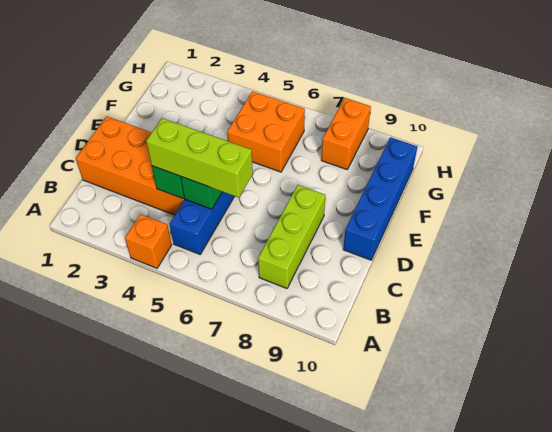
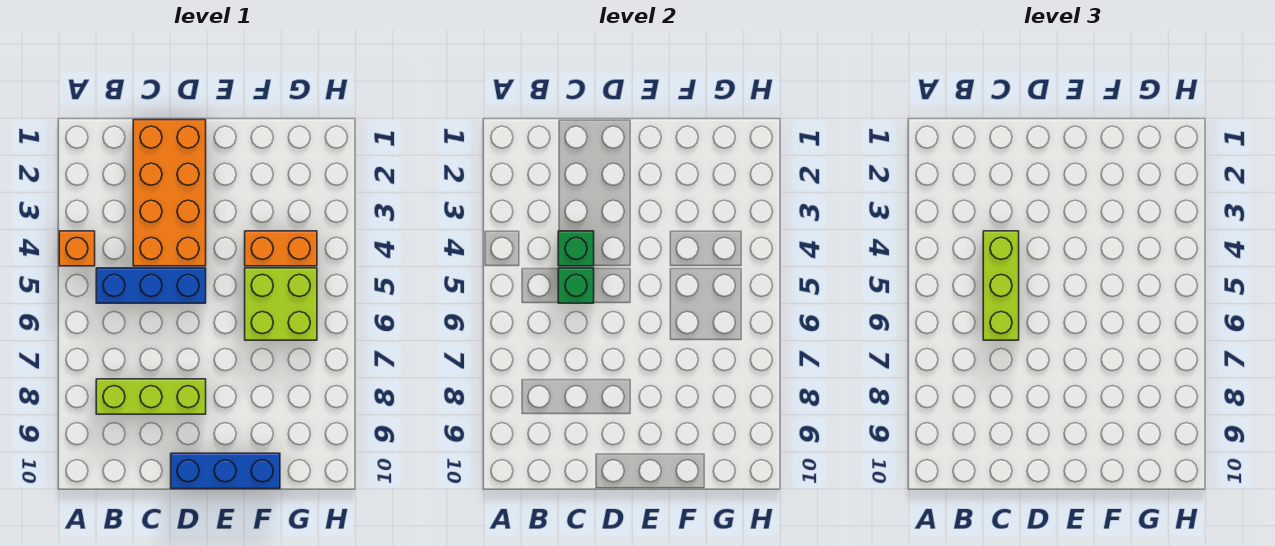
blue 1x4 brick [343,137,417,260] -> blue 1x3 brick [171,453,280,489]
orange 2x2 brick [227,91,305,172] -> lime 2x2 brick [245,268,317,340]
orange 1x2 brick [321,98,371,169] -> orange 1x2 brick moved to [245,231,317,266]

